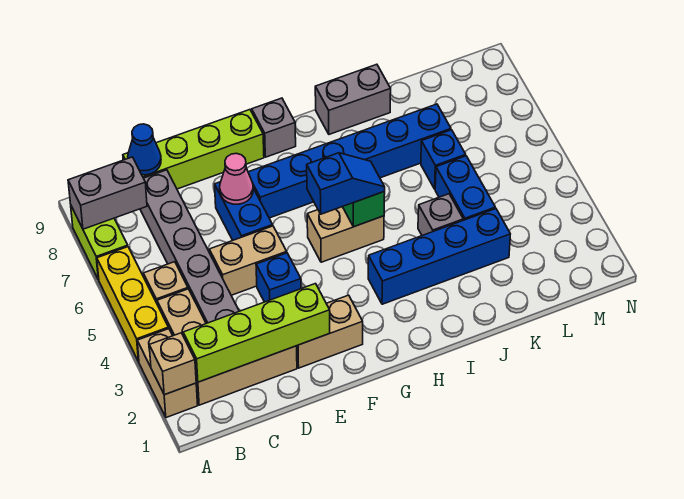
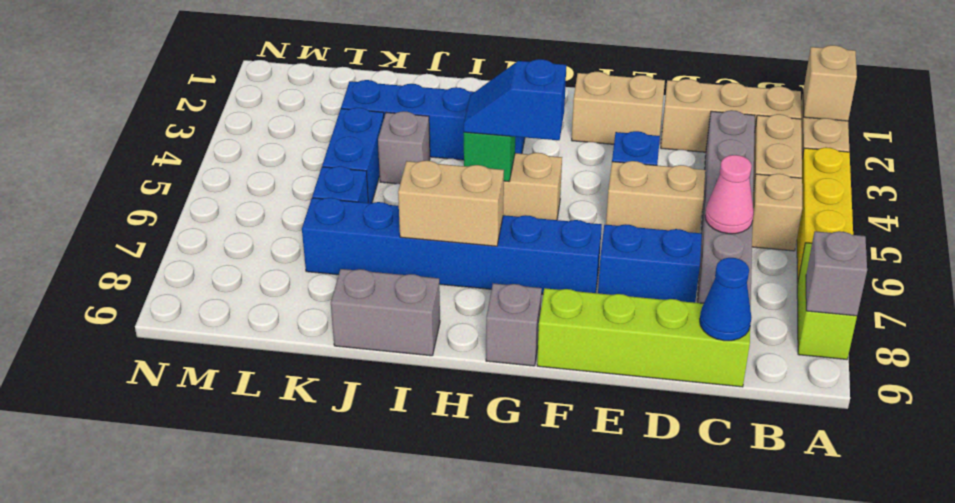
grey 1x2 brick [68,157,147,229] -> grey 1x1 brick [806,231,867,316]
lime 1x4 brick [183,284,330,382] -> none
blue 1x2 brick [215,182,273,240] -> blue 1x2 brick turned to [598,224,702,303]
pink 1x1 cone [220,153,253,204] -> pink 1x1 cone moved to [705,155,754,234]
none -> tan 1x2 brick [398,161,504,246]

